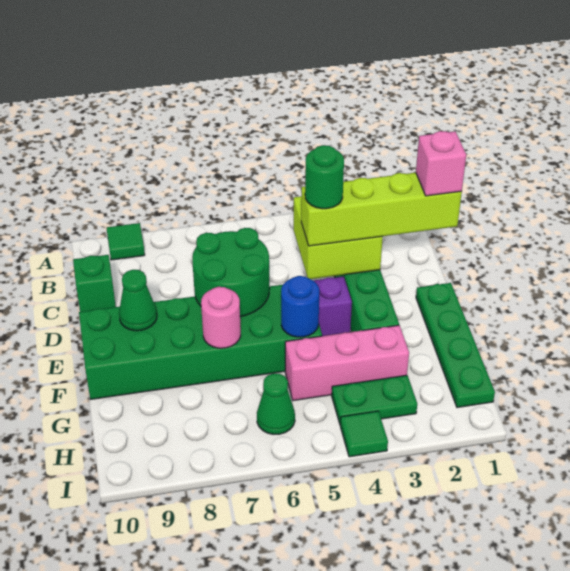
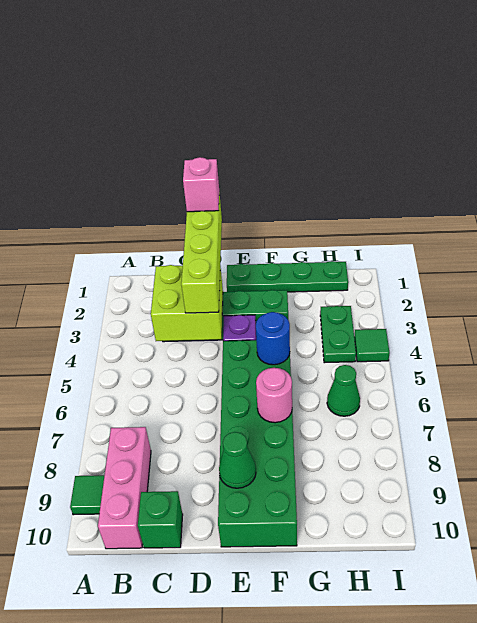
green 1x1 round brick [305,145,344,209] -> none
green 2x2 round brick [192,228,270,317] -> none
pink 1x3 brick [285,325,409,401] -> pink 1x3 brick moved to [98,427,151,549]

